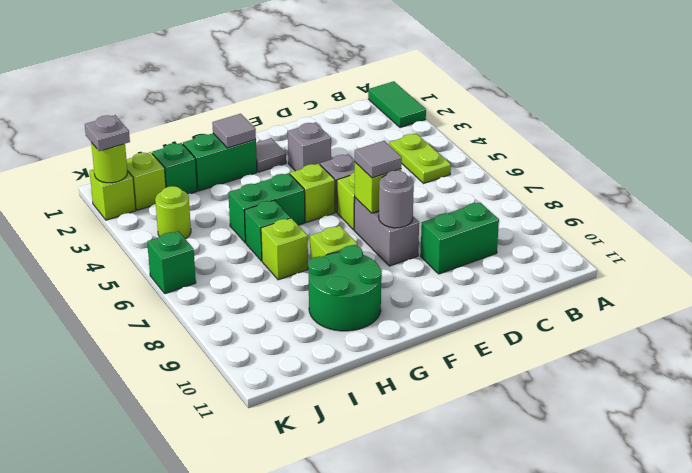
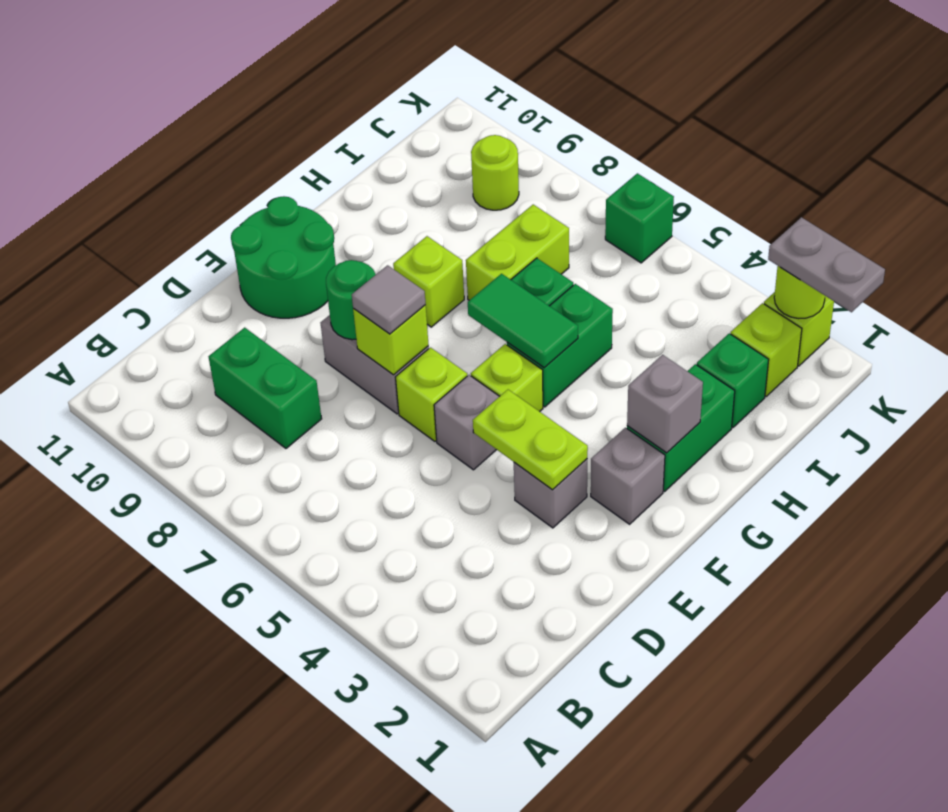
green 1x2 tile [368,81,426,128] -> green 1x2 tile moved to [468,274,578,368]
lime 1x2 plate [390,134,451,183] -> lime 1x2 plate moved to [473,390,588,490]
green 1x2 brick [421,203,499,274] -> green 1x2 brick turned to [209,328,322,448]
grey 1x1 round brick [379,170,414,228] -> green 1x1 round brick [326,260,376,340]
grey 1x1 tile [256,138,286,172] -> grey 1x1 brick [591,428,665,524]
grey 1x1 tile [212,114,256,148] -> grey 1x1 brick [627,355,703,453]
green 2x2 round brick [308,245,382,331] -> green 2x2 round brick moved to [231,196,336,318]
lime 1x1 brick [261,218,308,280] -> lime 1x2 brick [466,205,569,300]
lime 1x1 round brick [155,186,191,239] -> lime 1x1 round brick moved to [471,135,519,210]
grey 1x1 plate [85,115,130,151] -> grey 1x2 plate [768,217,885,312]

